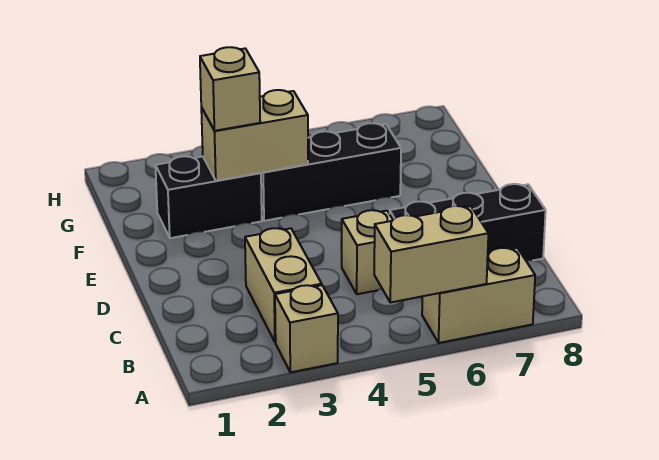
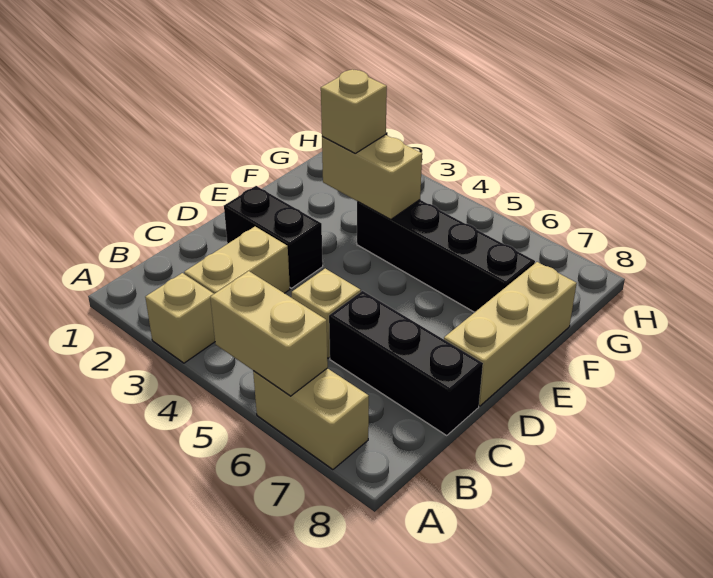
none -> tan 1x3 brick [444,262,577,406]
black 1x2 brick [155,156,262,238] -> black 1x2 brick moved to [224,186,323,288]
black 1x3 brick [261,123,401,221] -> black 1x4 brick [357,200,535,312]

